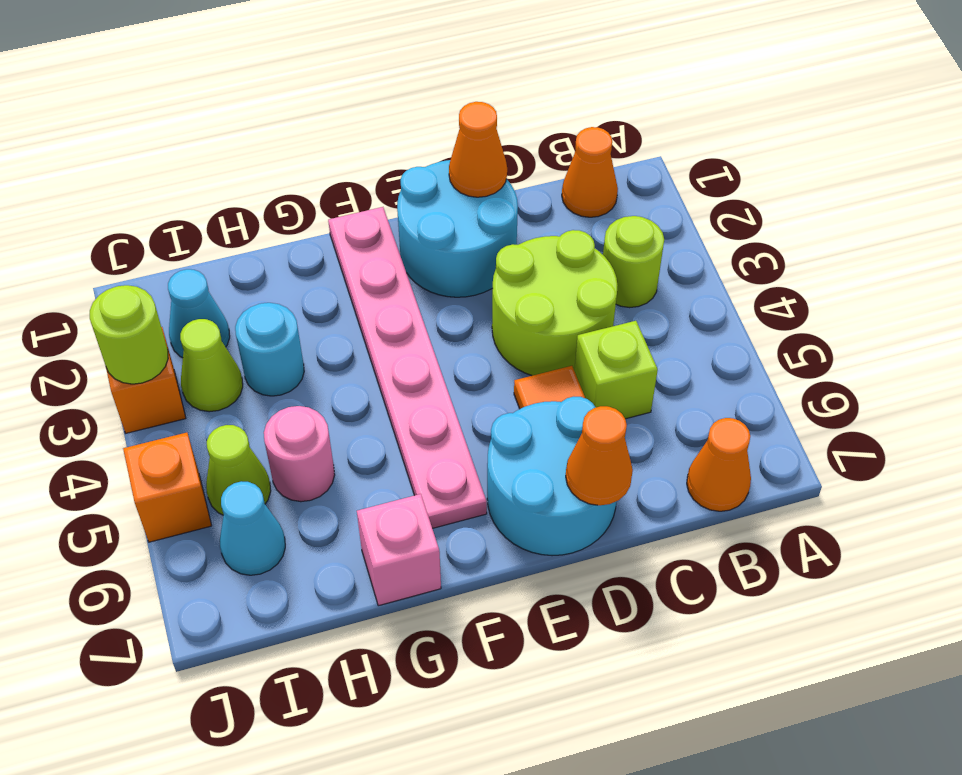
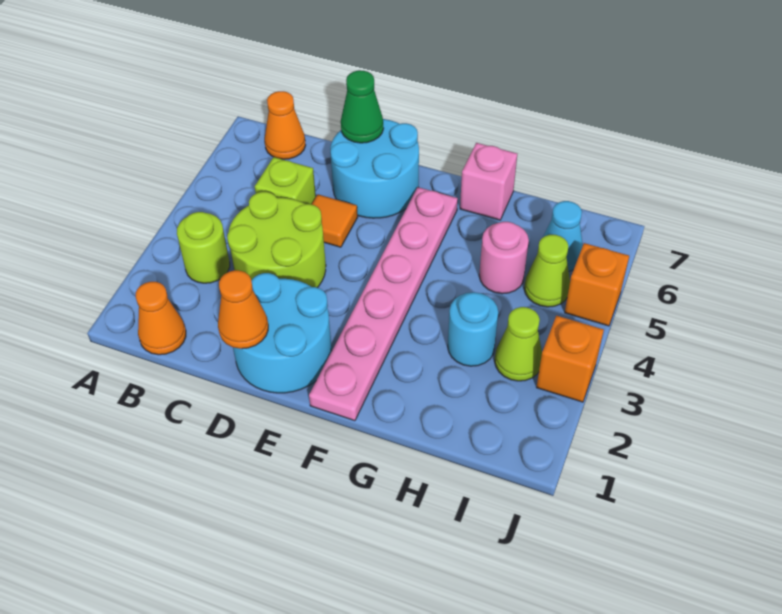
orange 1x1 cone [566,406,633,505] -> green 1x1 cone [341,70,384,143]
cyan 1x1 cone [168,269,230,358] -> none
lime 1x1 round brick [90,285,168,384] -> none

